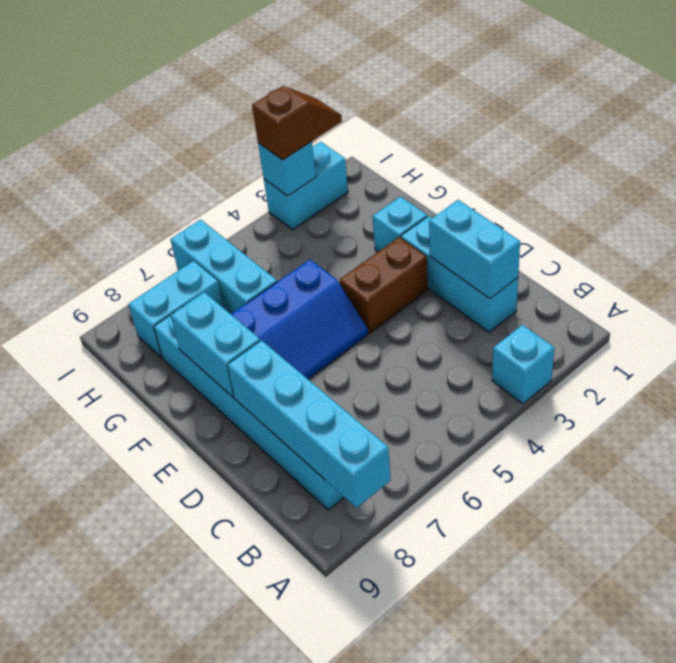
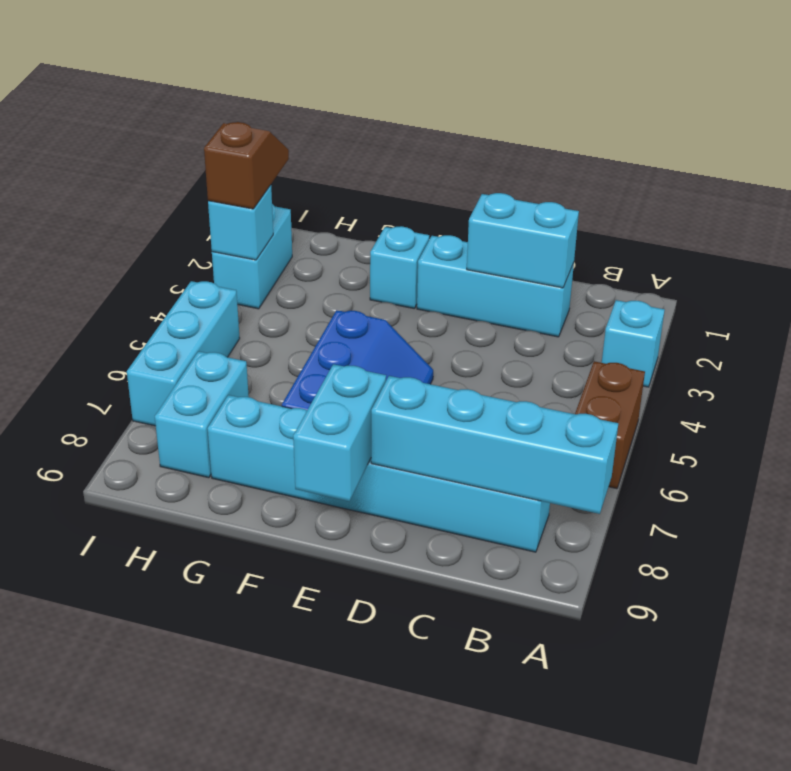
brown 1x2 brick [340,237,428,333] -> brown 1x2 brick moved to [575,361,645,489]
cyan 1x2 brick [171,292,260,397] -> cyan 1x2 brick turned to [293,364,386,501]
cyan 1x3 brick [170,220,277,314] -> cyan 1x3 brick turned to [127,281,240,426]

